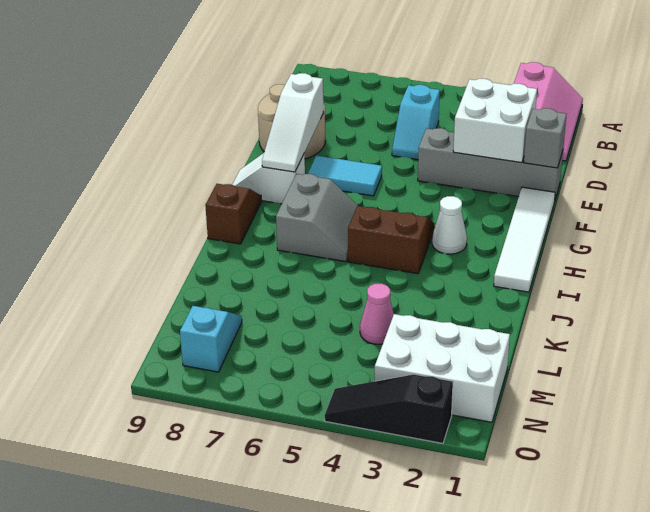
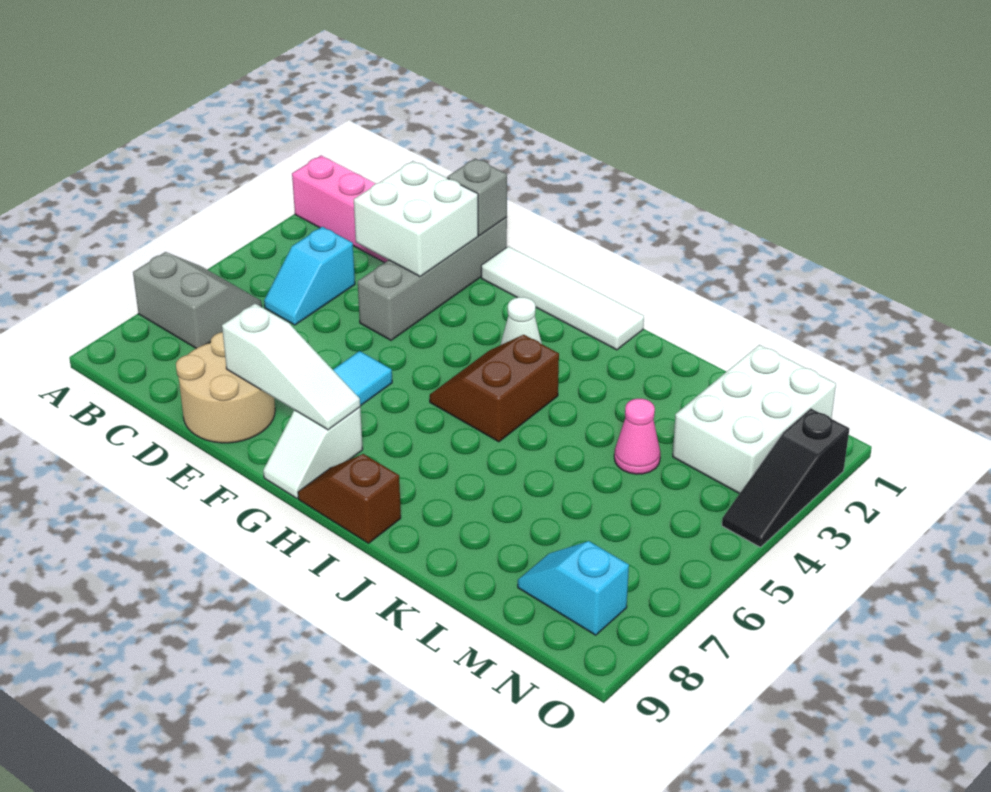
cyan 1x2 slope [392,85,440,160] -> cyan 1x2 slope turned to [264,227,355,325]
grey 2x2 slope [276,174,358,262] -> grey 2x2 slope moved to [133,252,262,348]

